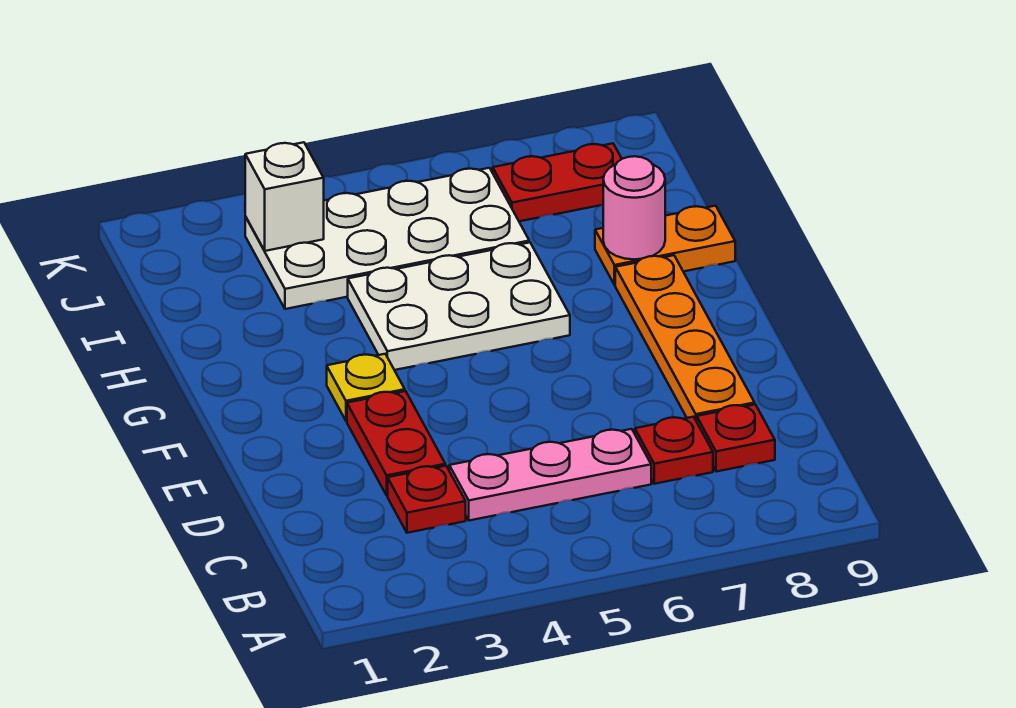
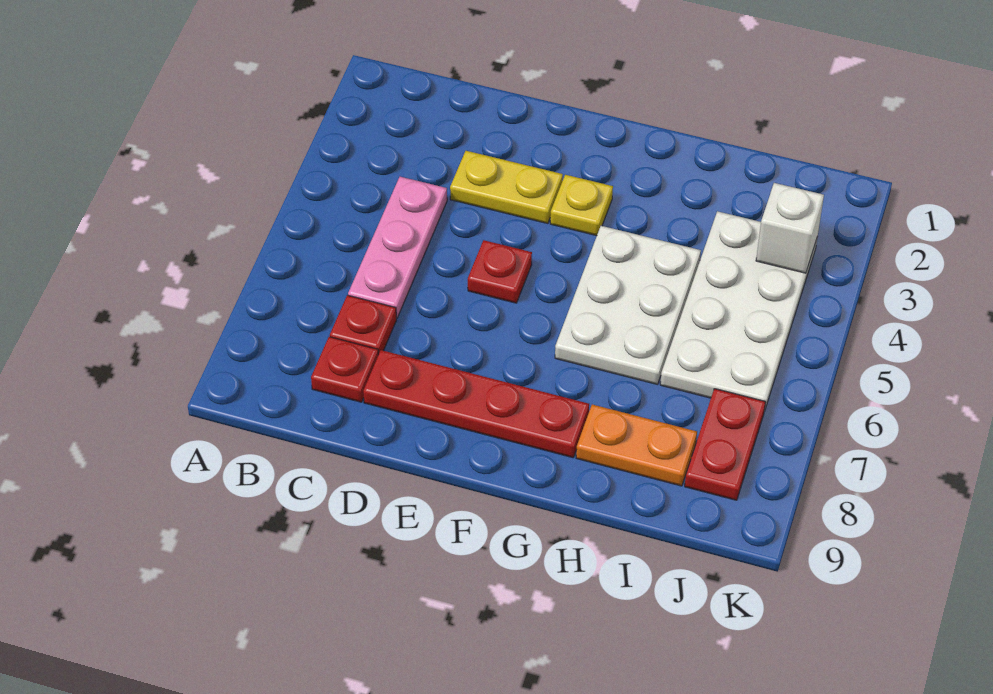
red 1x1 plate [388,466,466,533] -> red 1x1 plate moved to [468,240,532,303]
red 1x2 plate [347,391,445,495] -> yellow 1x2 plate [450,151,563,224]
orange 1x4 plate [615,255,755,421] -> red 1x4 plate [363,350,589,458]
orange 1x2 plate [595,206,735,285] -> orange 1x2 plate turned to [576,404,697,486]
pink 1x1 round brick [603,156,665,260] -> none

